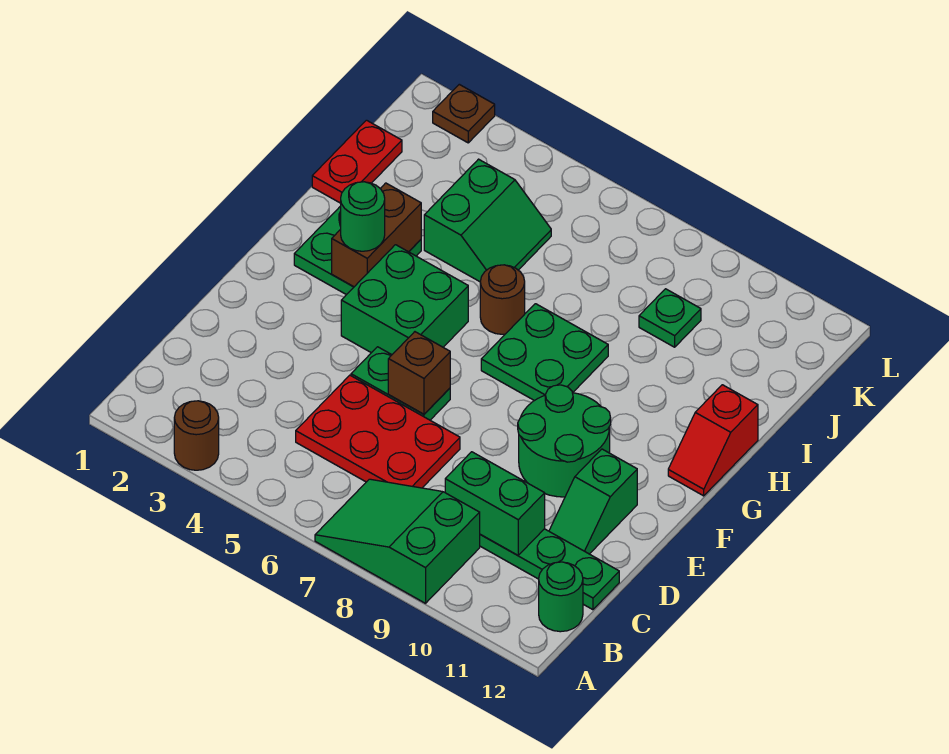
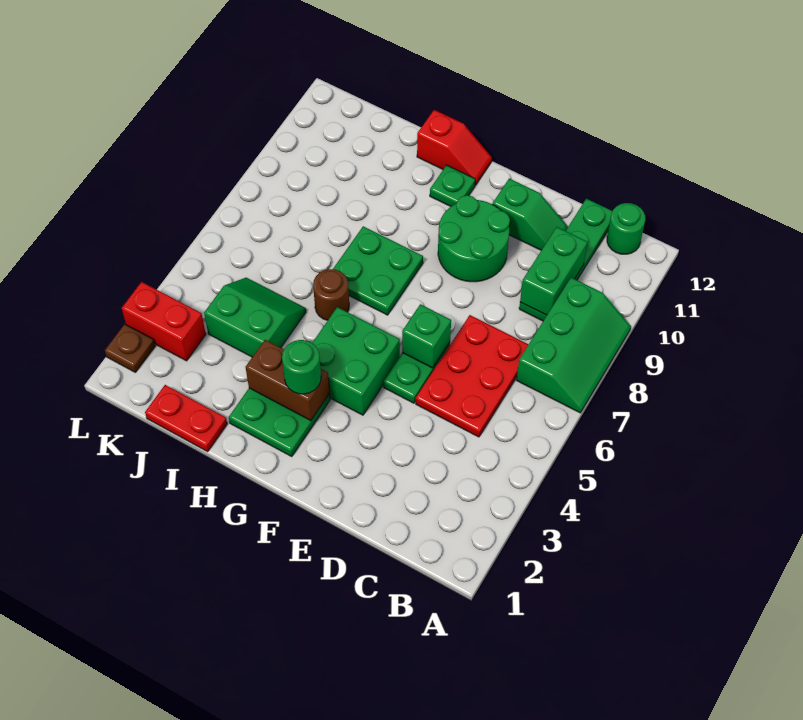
brown 1x1 round brick [174,401,219,470] -> none
green 2x3 slope [315,479,480,603] -> green 2x3 slope turned to [517,278,631,413]
brown 1x1 brick [388,332,450,414] -> green 1x1 brick [402,304,451,368]
green 1x1 plate [639,289,701,347] -> green 1x1 plate moved to [430,165,475,206]
none -> red 1x2 brick [122,282,206,361]

